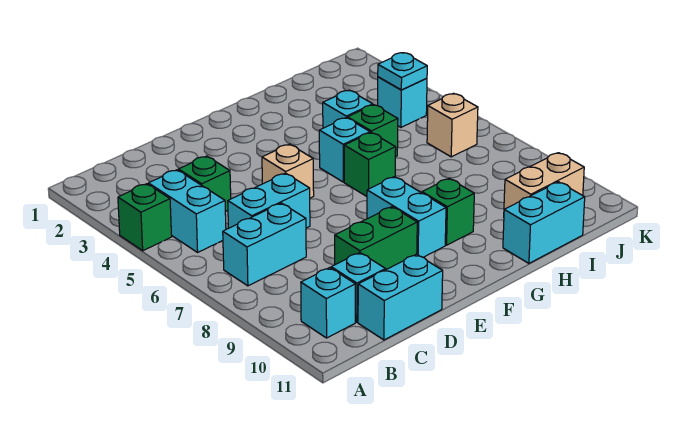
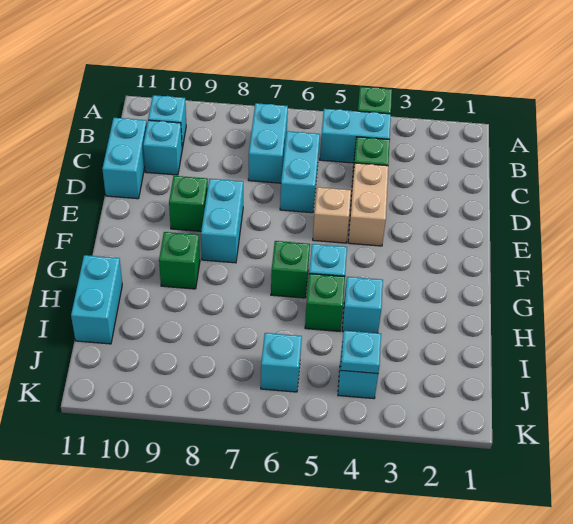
green 1x2 brick [335,207,417,270] -> green 1x1 brick [169,176,208,231]
cyan 1x2 brick [367,177,446,257] -> cyan 1x2 brick turned to [201,179,243,263]
tan 1x2 brick [504,153,584,210] -> tan 1x2 brick moved to [348,163,388,246]
tan 1x1 brick [427,93,478,157] -> cyan 1x1 brick [261,333,302,392]

